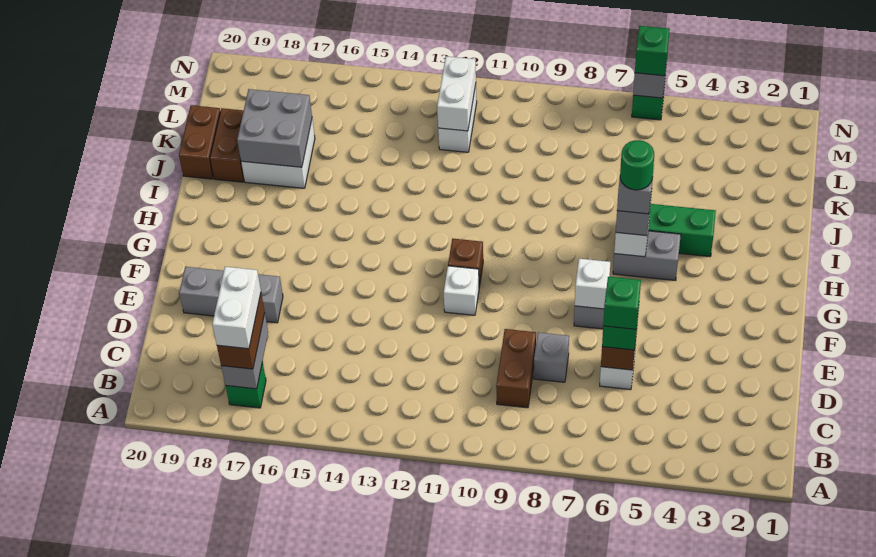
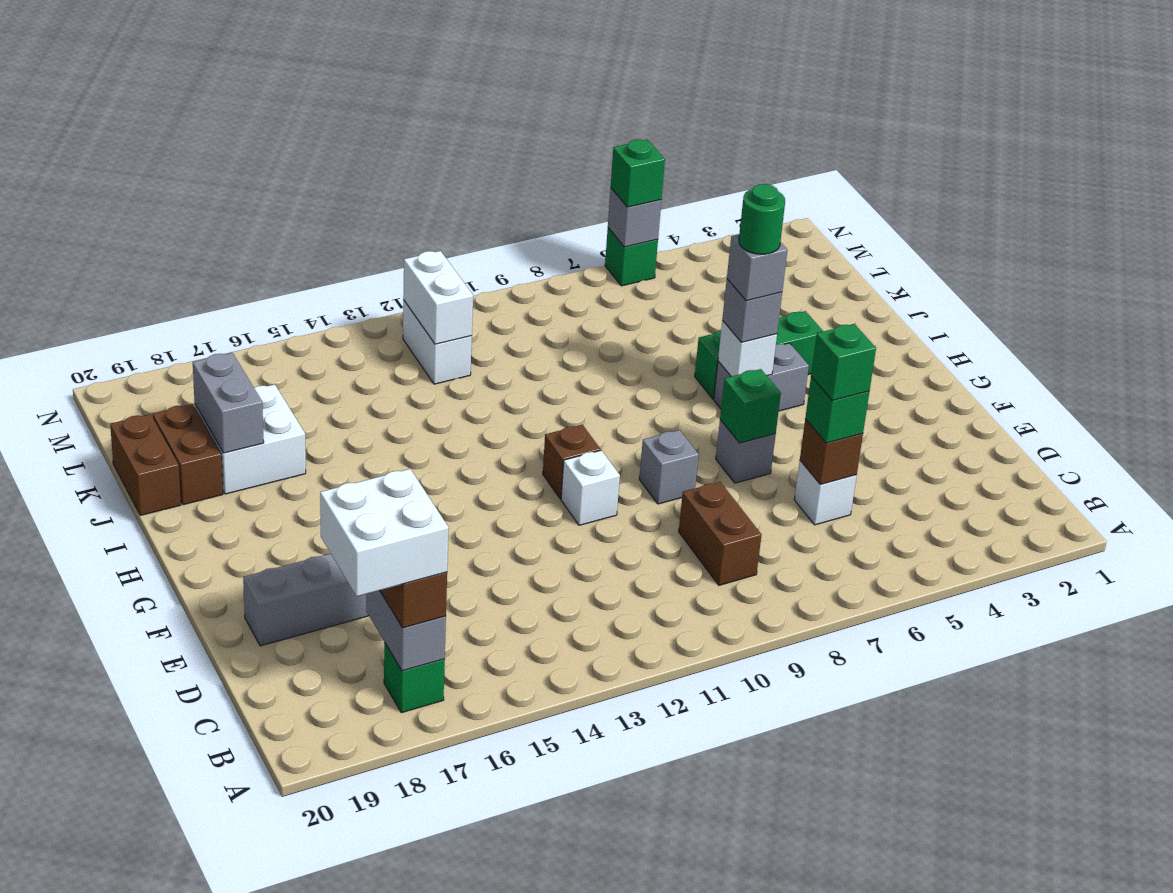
white 1x2 brick [212,267,261,349] -> white 2x2 brick [320,469,449,596]
grey 1x1 brick [534,332,569,382] -> grey 1x1 brick moved to [639,430,699,504]
white 1x1 brick [575,259,610,309] -> green 1x1 brick [720,369,781,443]
grey 2x2 brick [237,89,312,167] -> grey 1x2 brick [193,353,264,453]

